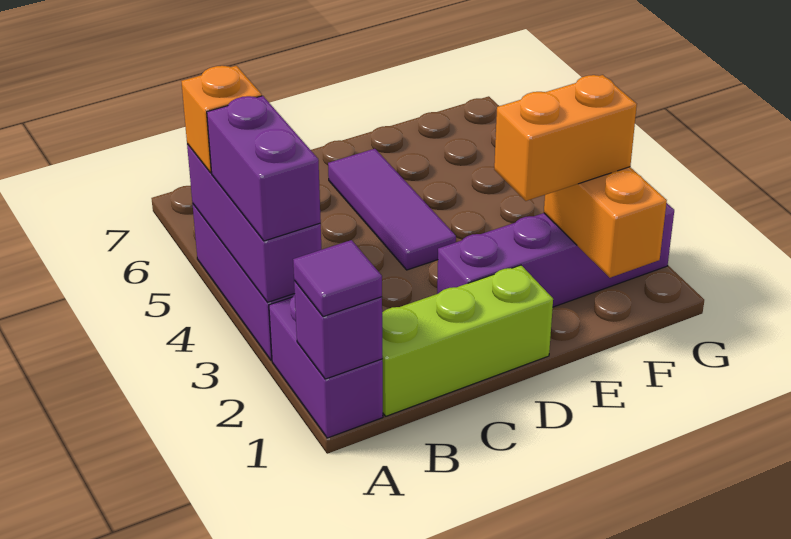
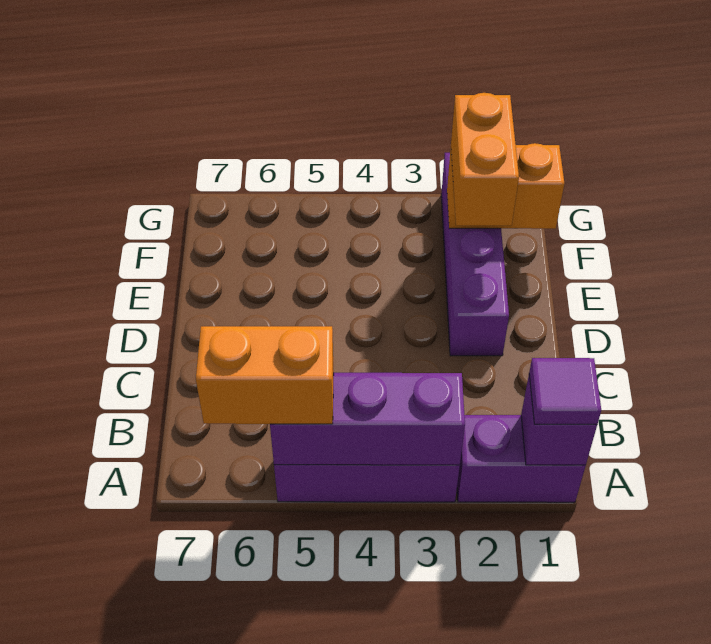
purple 1x2 brick [207,96,321,241] -> none
orange 1x1 brick [181,66,262,173] -> orange 1x2 brick [196,326,334,424]
lime 1x3 brick [382,265,553,416] -> none
purple 1x3 tile [328,149,456,270] -> none

